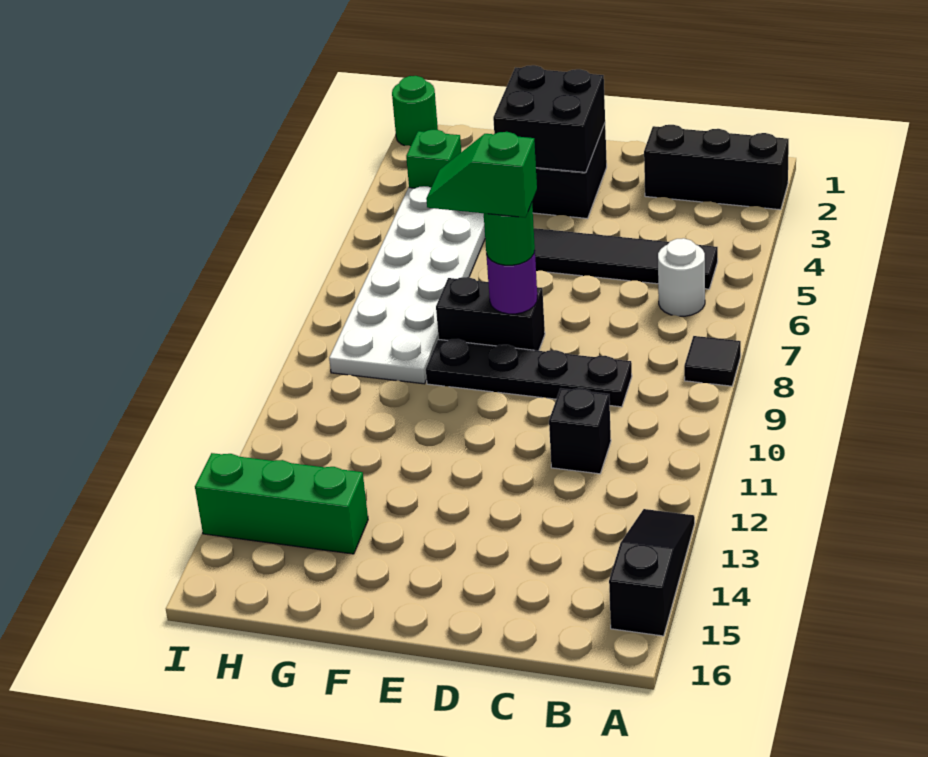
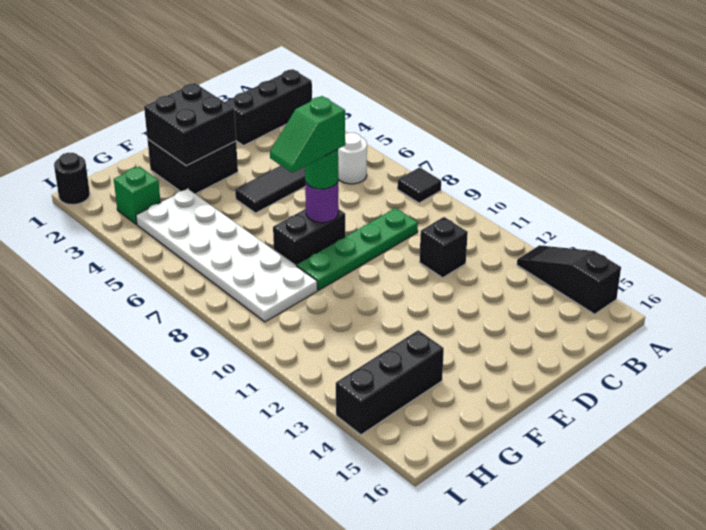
black 1x4 plate [426,339,632,407] -> green 1x4 plate [296,208,418,290]
green 1x3 brick [195,453,368,554] -> black 1x3 brick [336,330,444,435]
green 1x1 round brick [392,76,438,146] -> black 1x1 round brick [54,153,90,205]

